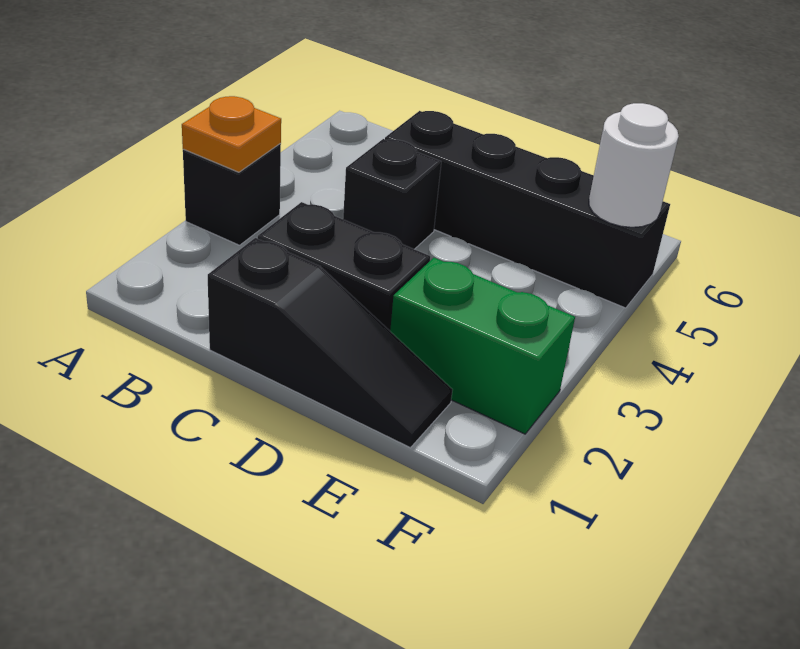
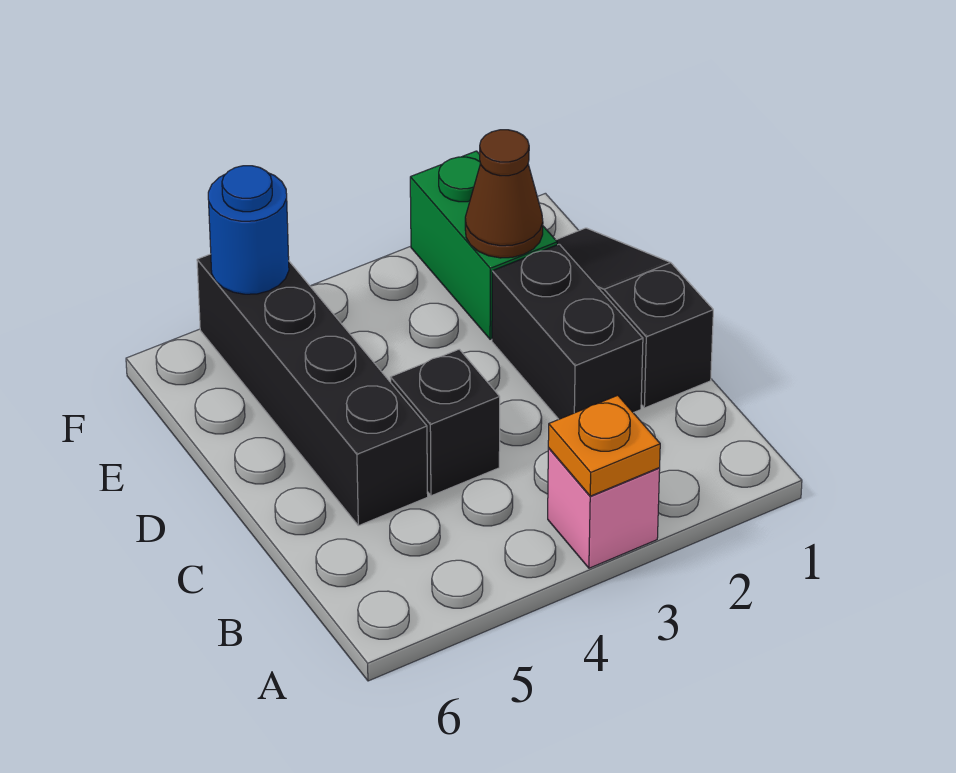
black 1x1 brick [183,144,281,245] -> pink 1x1 brick [548,448,660,568]
none -> brown 1x1 cone [465,130,543,258]
white 1x1 round brick [589,103,679,227] -> blue 1x1 round brick [208,166,289,294]

